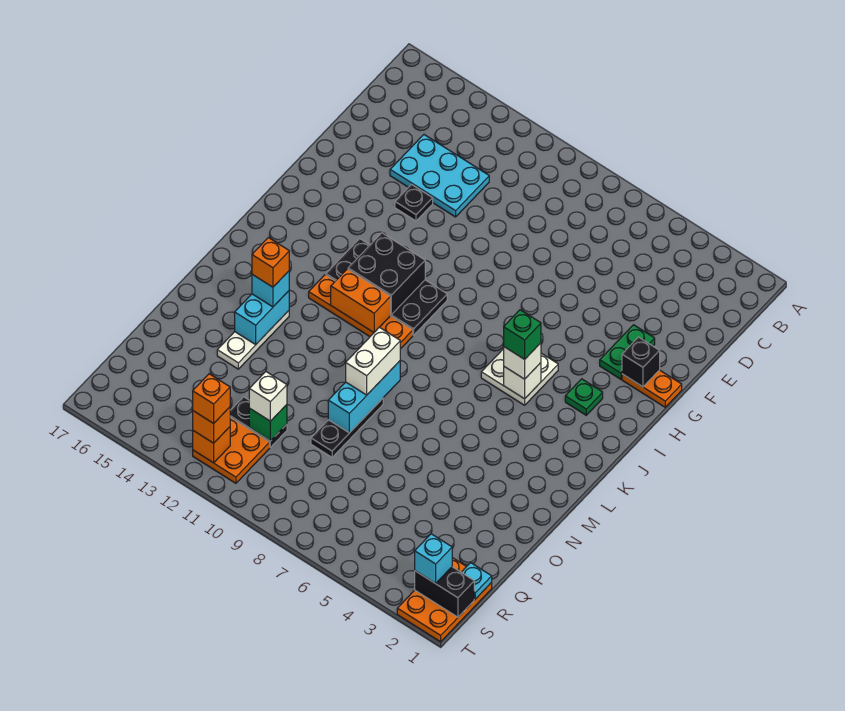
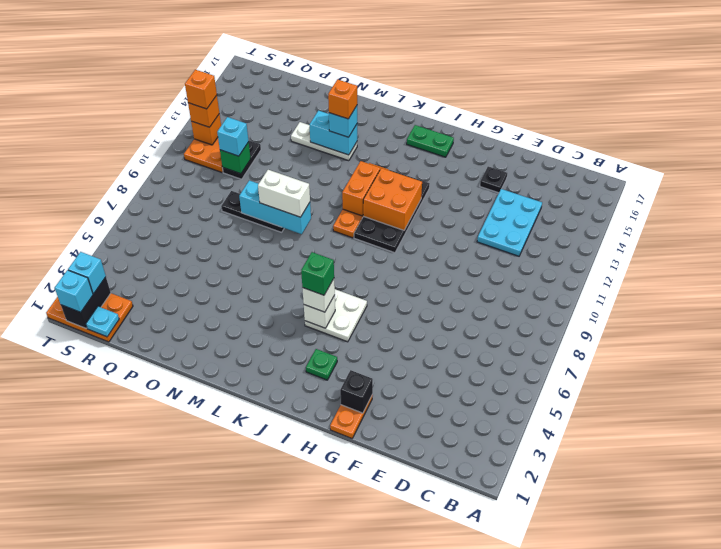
green 1x2 plate [600,325,655,379] -> green 1x2 plate moved to [407,125,454,157]
black 1x1 plate [395,185,433,221] -> black 1x1 plate moved to [480,167,507,193]
black 2x2 brick [348,233,425,314] -> orange 2x2 brick [363,168,422,230]
white 1x1 brick [249,372,287,421] -> cyan 1x1 brick [217,117,249,156]
none -> cyan 1x1 brick [55,270,93,312]

